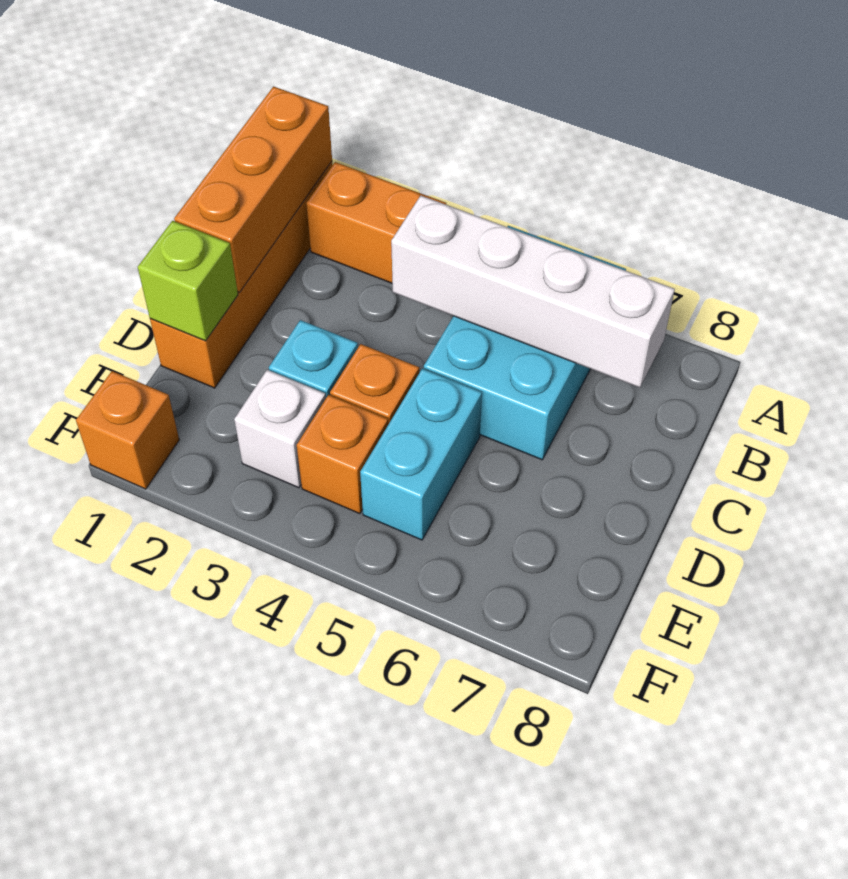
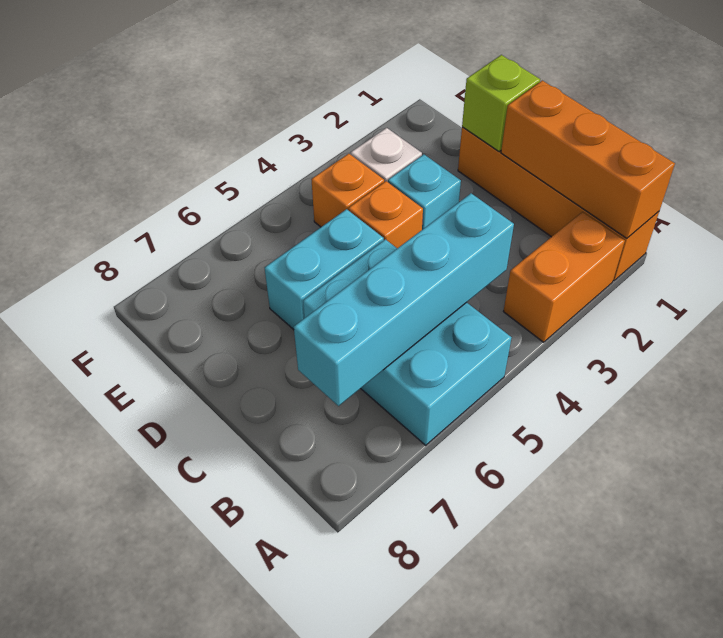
white 1x4 brick [391,196,675,388] -> cyan 1x4 brick [294,193,514,406]
cyan 1x2 brick [360,368,482,540] -> cyan 1x2 brick turned to [265,209,384,330]
orange 1x1 brick [76,371,179,489] -> none

